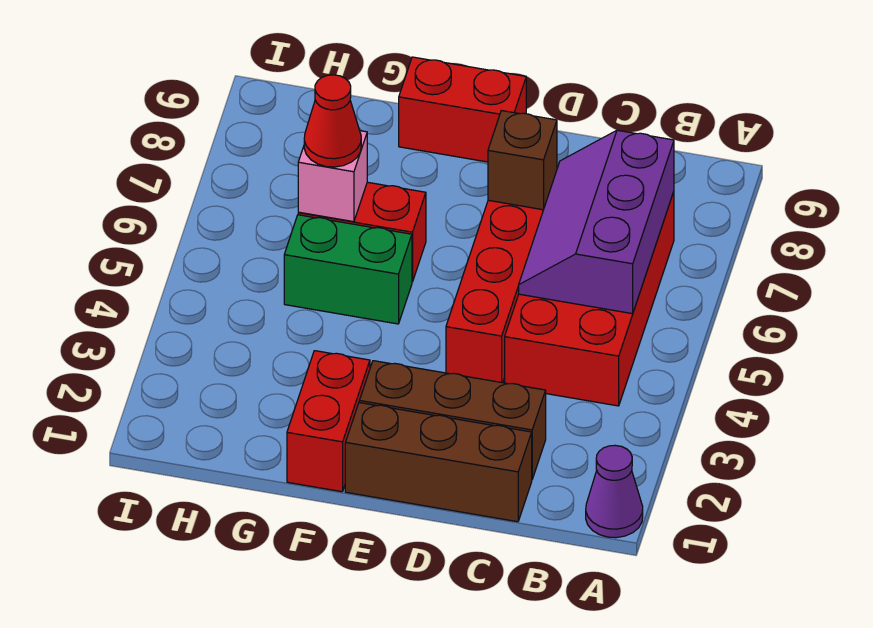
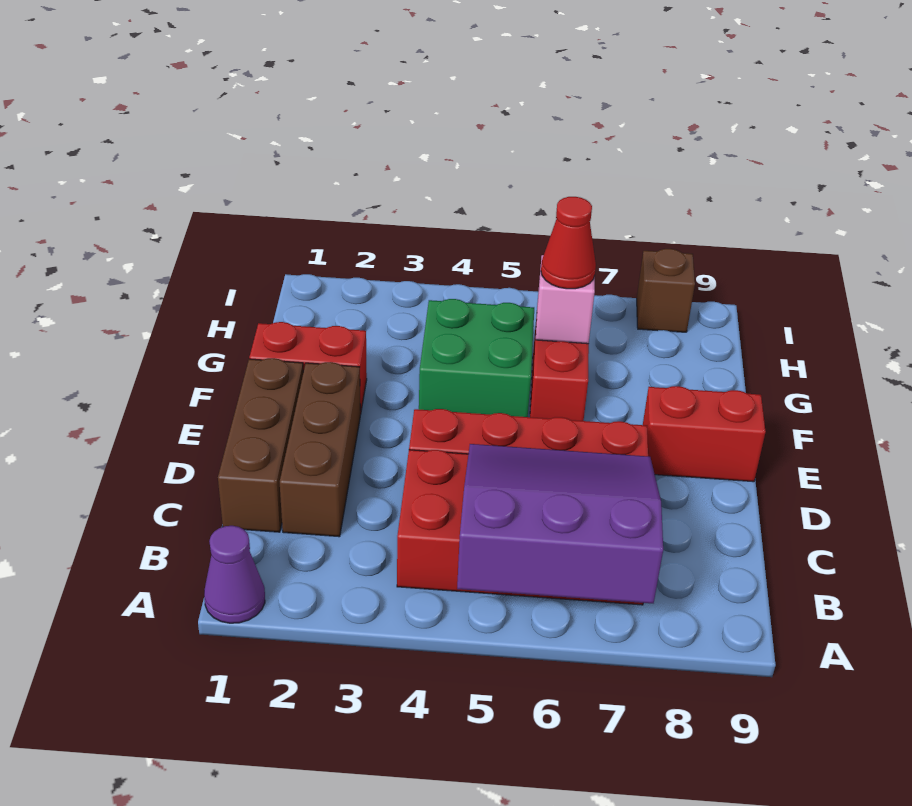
purple 2x3 slope [519,130,674,314] -> purple 3x3 slope [457,444,663,603]
brown 1x1 brick [488,111,557,210] -> brown 1x1 brick moved to [637,249,695,332]
red 1x2 brick [399,57,526,162] -> red 1x2 brick turned to [643,386,766,482]
green 1x2 brick [284,215,412,324] -> green 2x2 brick [419,299,534,417]

